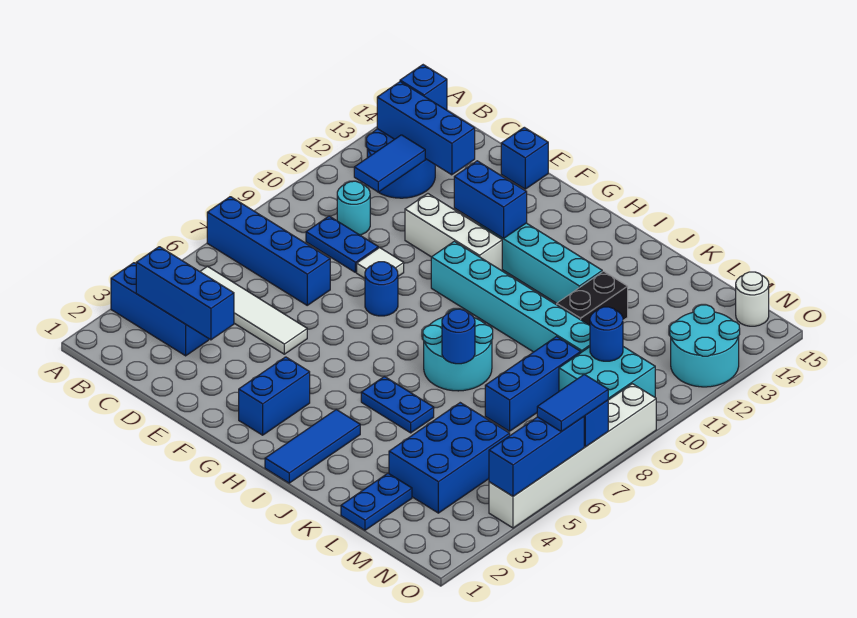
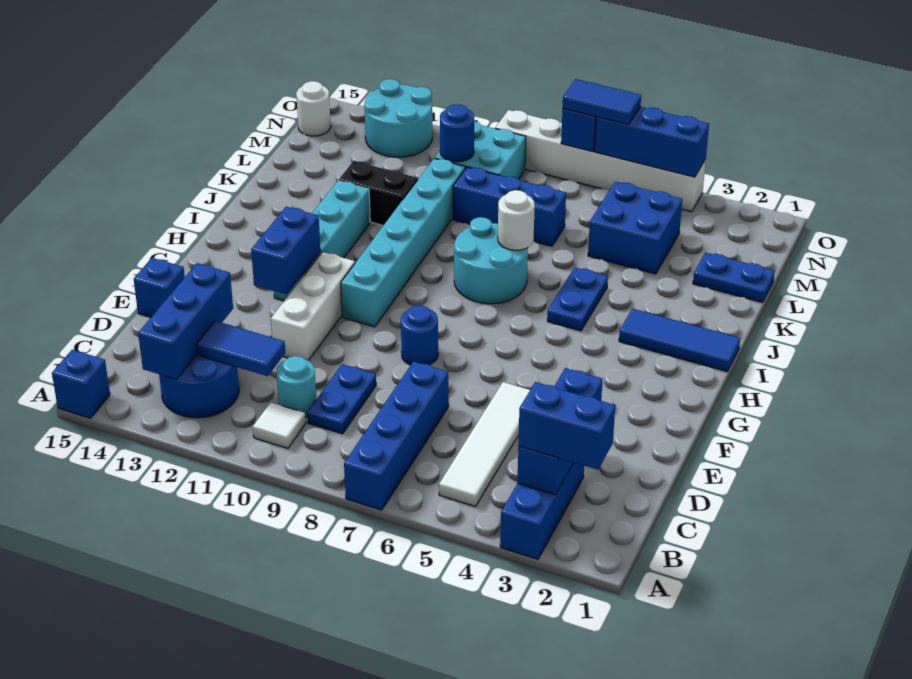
white 1x1 tile [357,248,404,278] -> white 1x1 tile moved to [253,402,306,448]
blue 1x2 brick [239,357,310,435] -> blue 1x2 brick moved to [518,382,615,470]
blue 1x1 round brick [442,309,475,364] -> white 1x1 round brick [498,190,535,250]
blue 2x3 brick [389,403,510,513] -> blue 2x2 brick [588,182,682,274]

